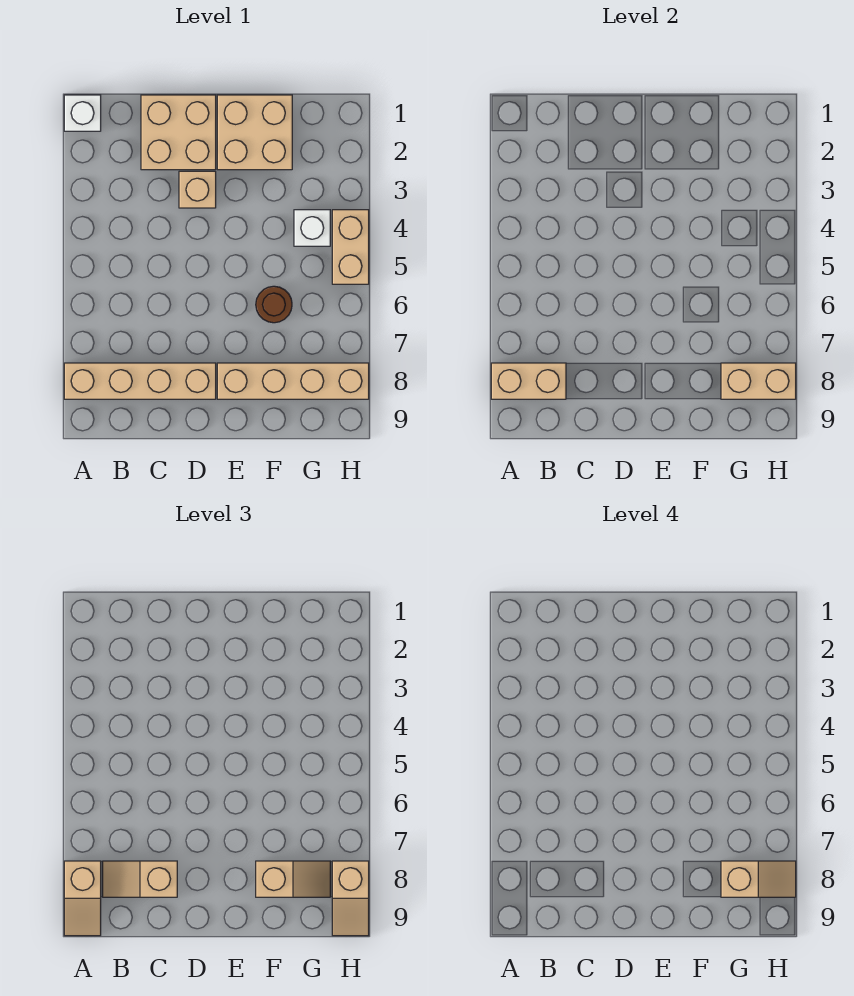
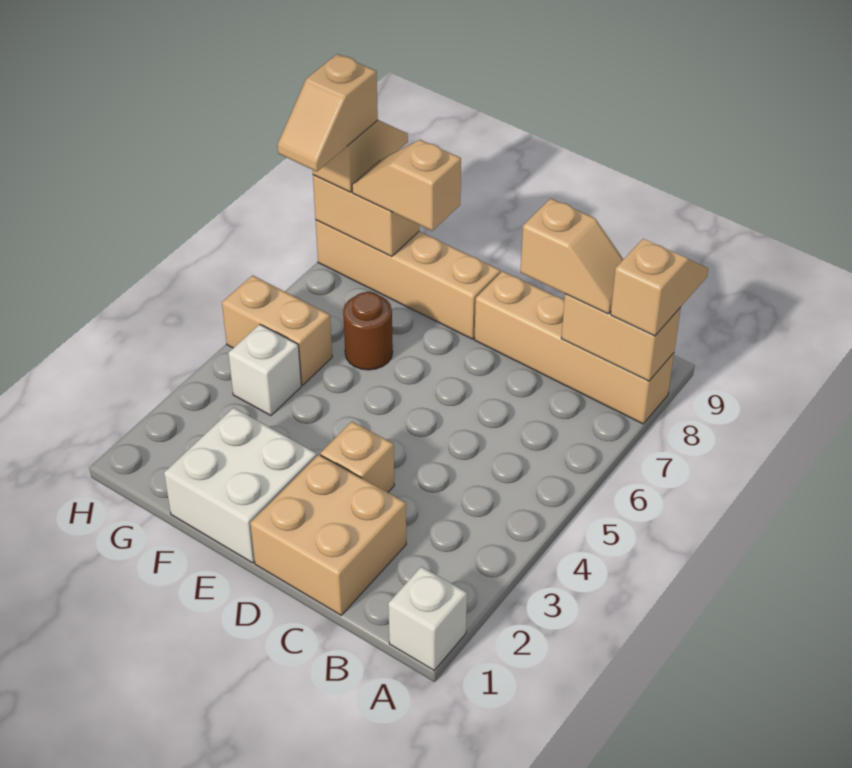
tan 2x2 brick [217,95,292,170] -> white 2x2 brick [164,408,317,563]
tan 1x2 slope [721,861,796,897] -> tan 1x2 slope turned to [277,54,378,172]
tan 1x2 brick [332,210,369,284] -> tan 1x2 brick turned to [222,275,332,385]

